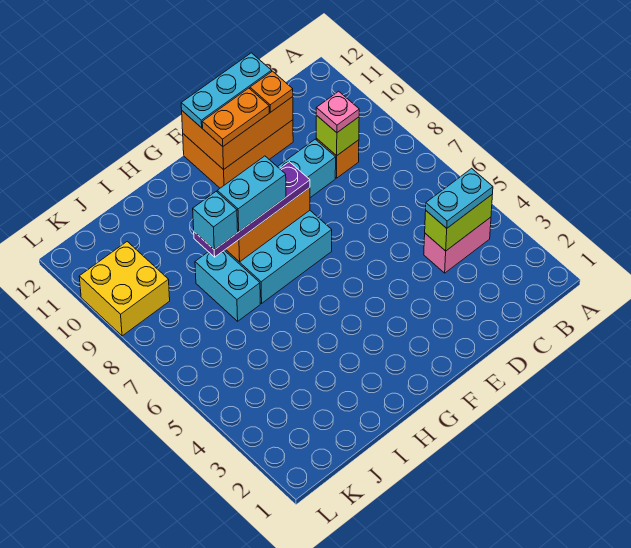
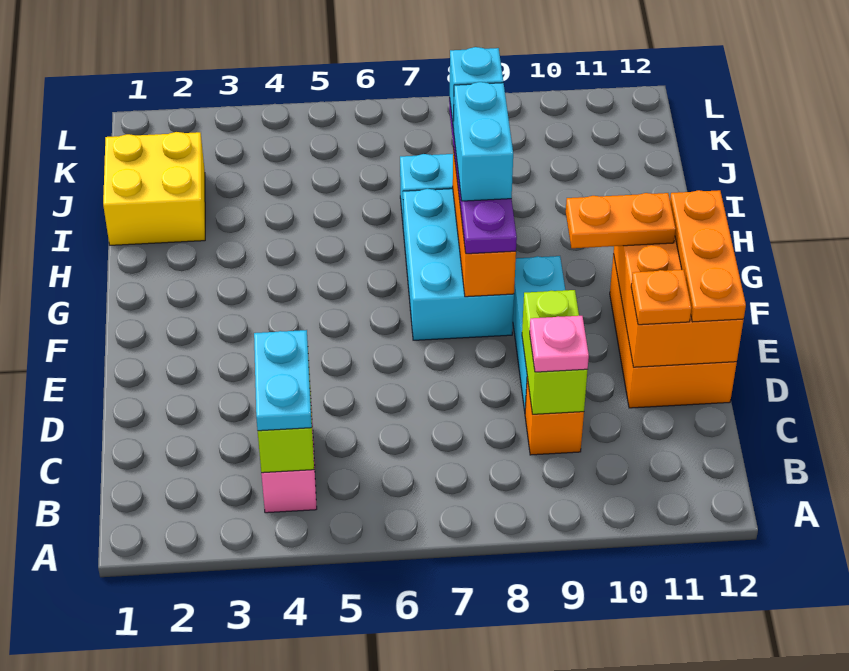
lime 1x1 brick [316,115,359,156] -> lime 1x2 brick [522,290,587,414]
cyan 1x3 plate [181,53,272,128] -> orange 1x3 plate [670,190,746,322]
orange 1x2 plate [202,88,269,146] -> orange 1x2 plate turned to [566,193,676,248]
yellow 2x2 brick [79,242,170,336] -> yellow 2x2 brick moved to [103,132,205,245]

